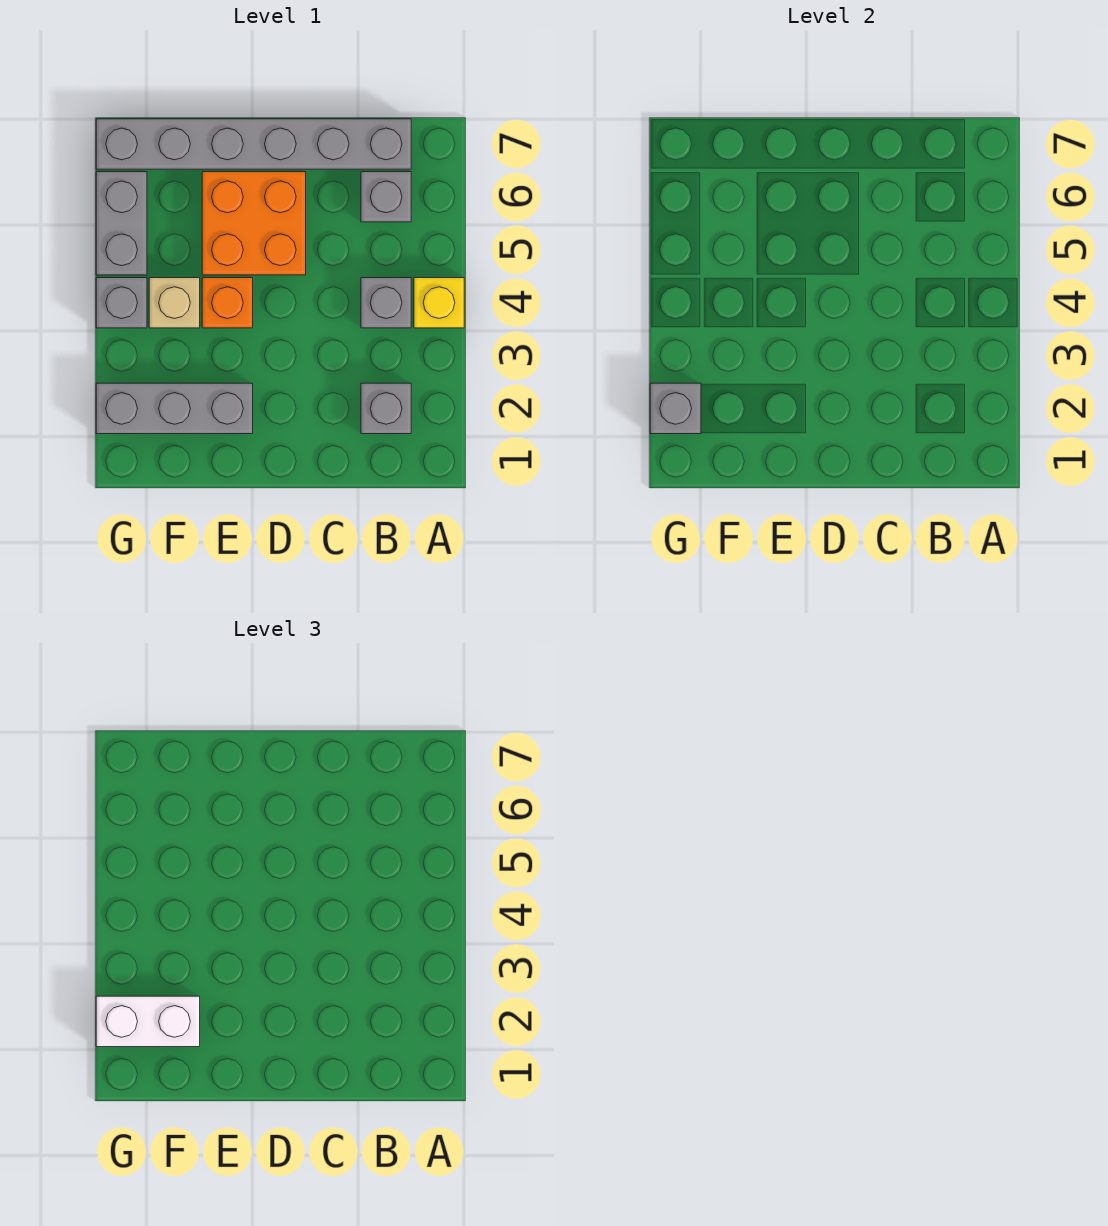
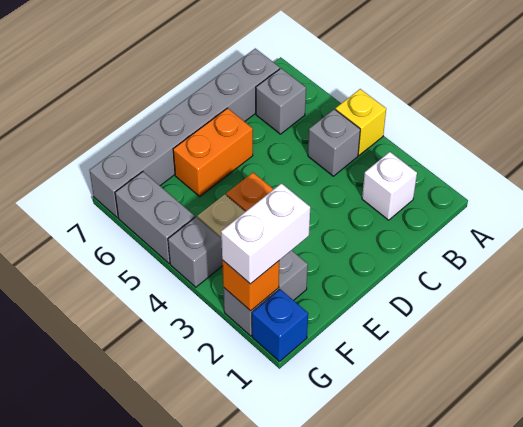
grey 1x1 brick [361,383,411,434] -> white 1x1 brick [362,152,417,220]
orange 2x2 brick [202,172,306,275] -> orange 1x2 brick [173,108,253,196]
grey 1x3 brick [96,383,253,434] -> grey 1x2 brick [223,250,308,336]
none -> blue 1x1 brick [252,289,308,361]
grey 1x1 brick [650,383,701,434] -> orange 1x1 brick [222,260,279,311]

